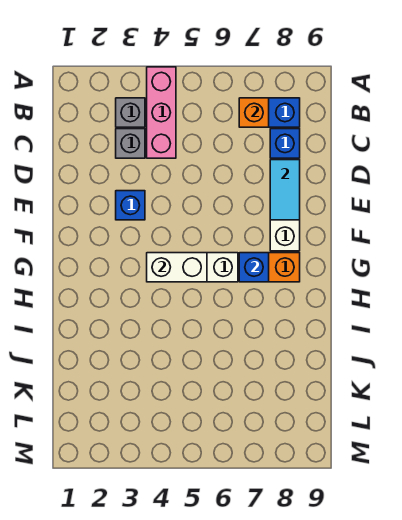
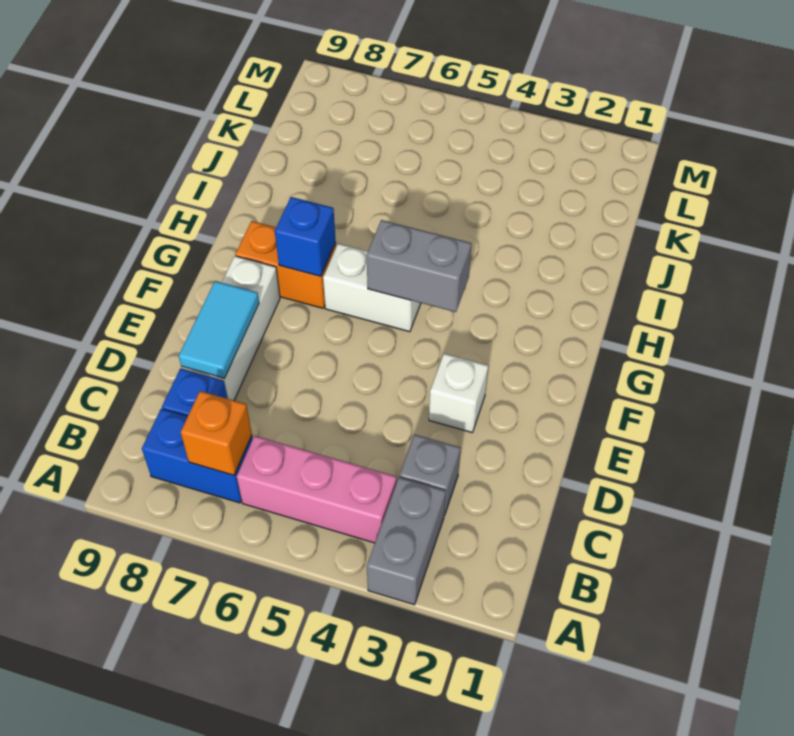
pink 1x3 brick [147,67,176,158] -> pink 1x3 brick turned to [237,436,396,543]
grey 1x1 brick [116,98,145,127] -> grey 1x2 brick [367,477,446,605]
blue 1x1 brick [116,191,145,220] -> white 1x1 brick [429,354,488,432]
white 1x2 brick [147,253,207,282] -> grey 1x2 brick [367,220,471,312]

